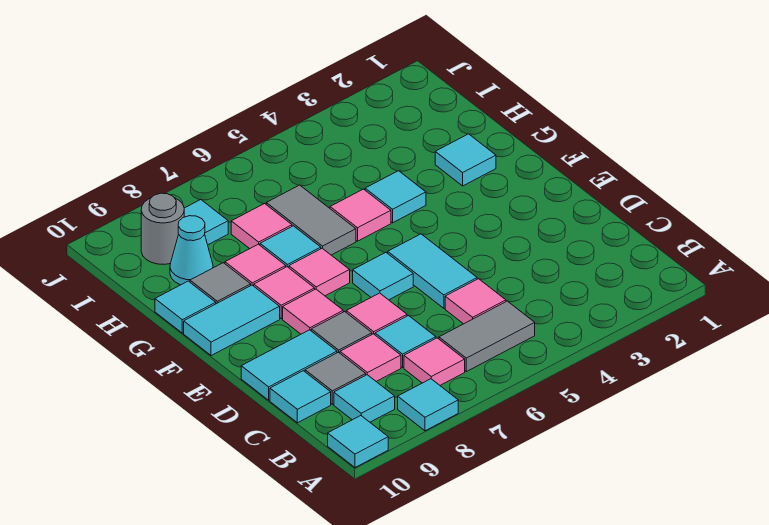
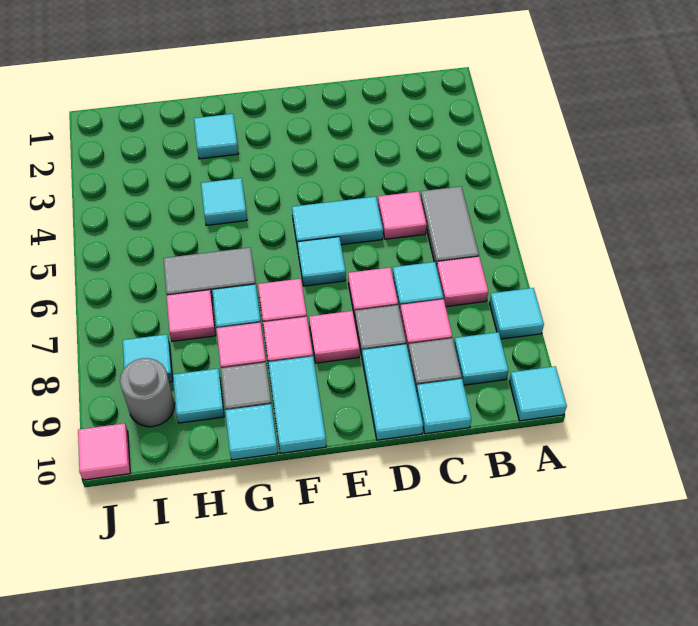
pink 1x1 tile [330,189,391,241] -> pink 1x1 tile moved to [78,423,130,480]
cyan 1x1 cone [170,216,213,285] -> cyan 1x1 tile [173,369,224,423]

